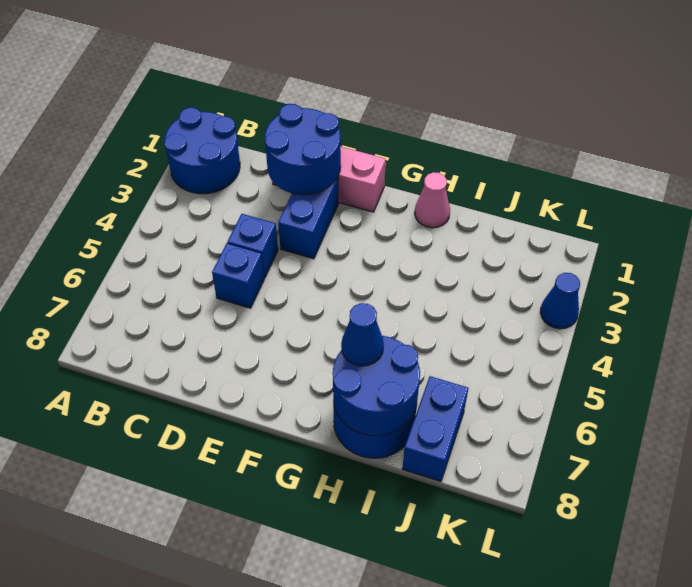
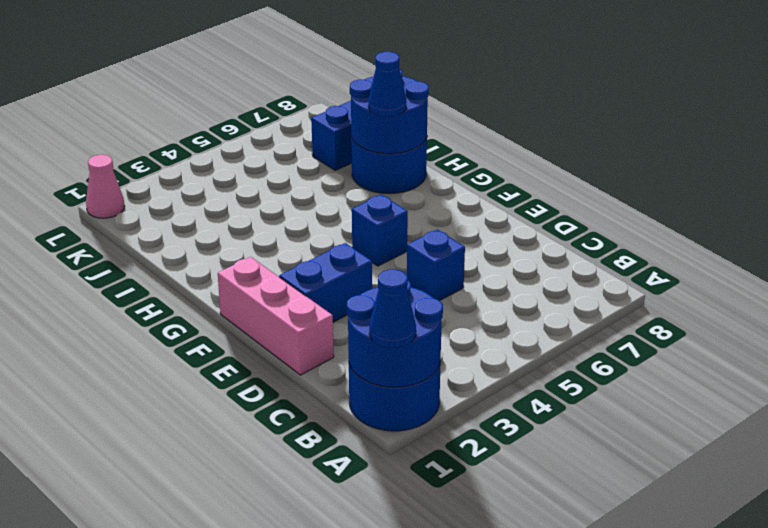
blue 2x2 round brick [265,104,341,195] -> blue 2x2 round brick moved to [347,280,443,387]
blue 1x1 brick [227,214,278,278] -> blue 1x1 brick moved to [352,195,408,266]
pink 1x1 cone [415,172,450,228] -> pink 1x1 cone moved to [86,155,125,218]
blue 1x1 cone [540,273,580,329] -> blue 1x1 cone moved to [369,269,416,348]

